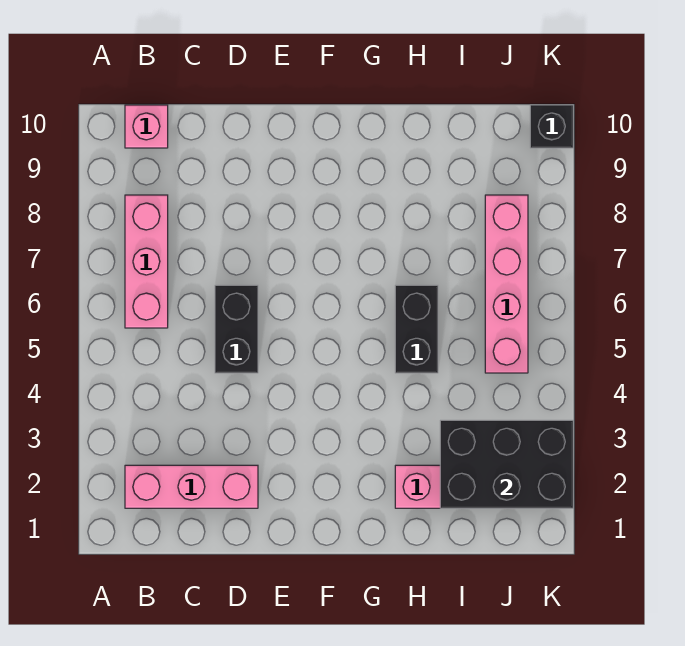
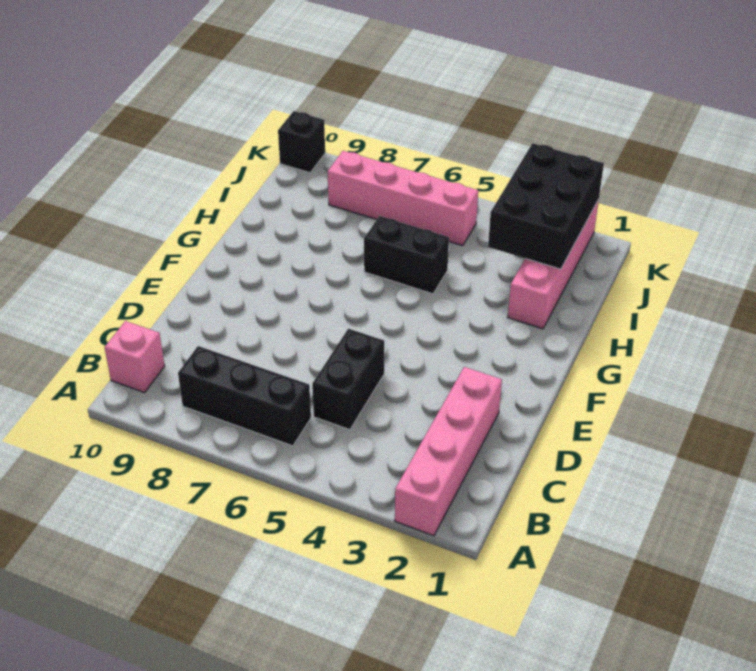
pink 1x3 brick [125,465,258,508] -> pink 1x4 brick [395,367,502,536]
pink 1x3 brick [125,195,168,328] -> black 1x3 brick [178,346,311,446]
black 1x2 brick [215,285,258,373] -> black 1x2 brick turned to [312,329,384,430]

